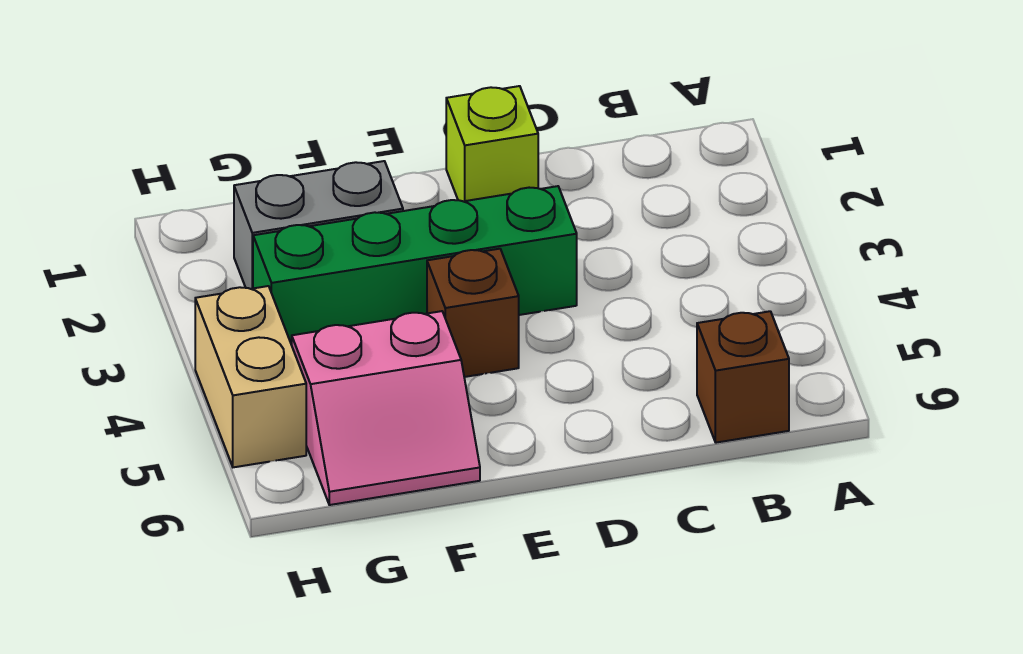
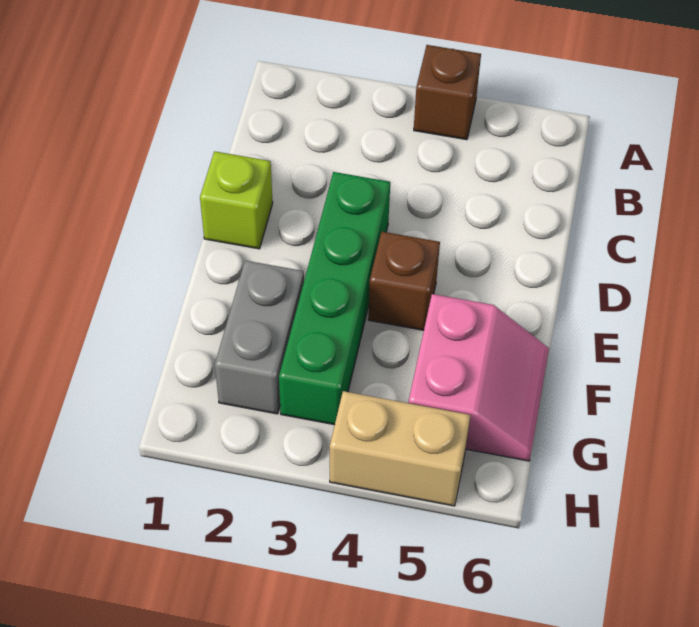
brown 1x1 brick [697,311,789,443] -> brown 1x1 brick moved to [414,45,481,140]

